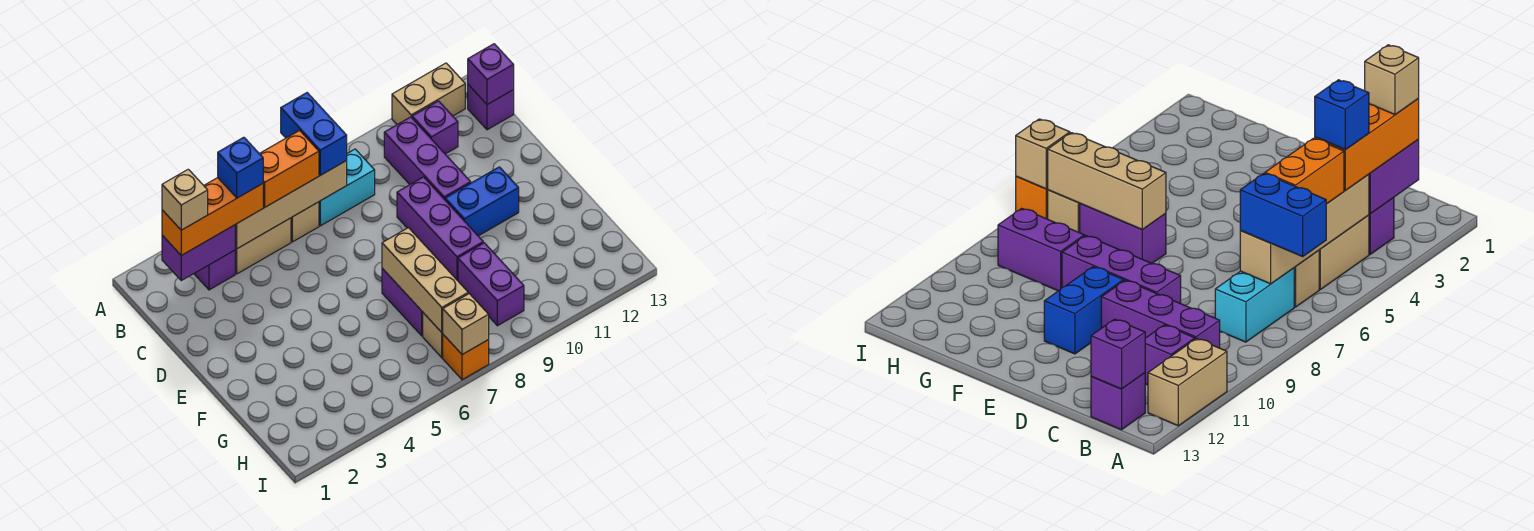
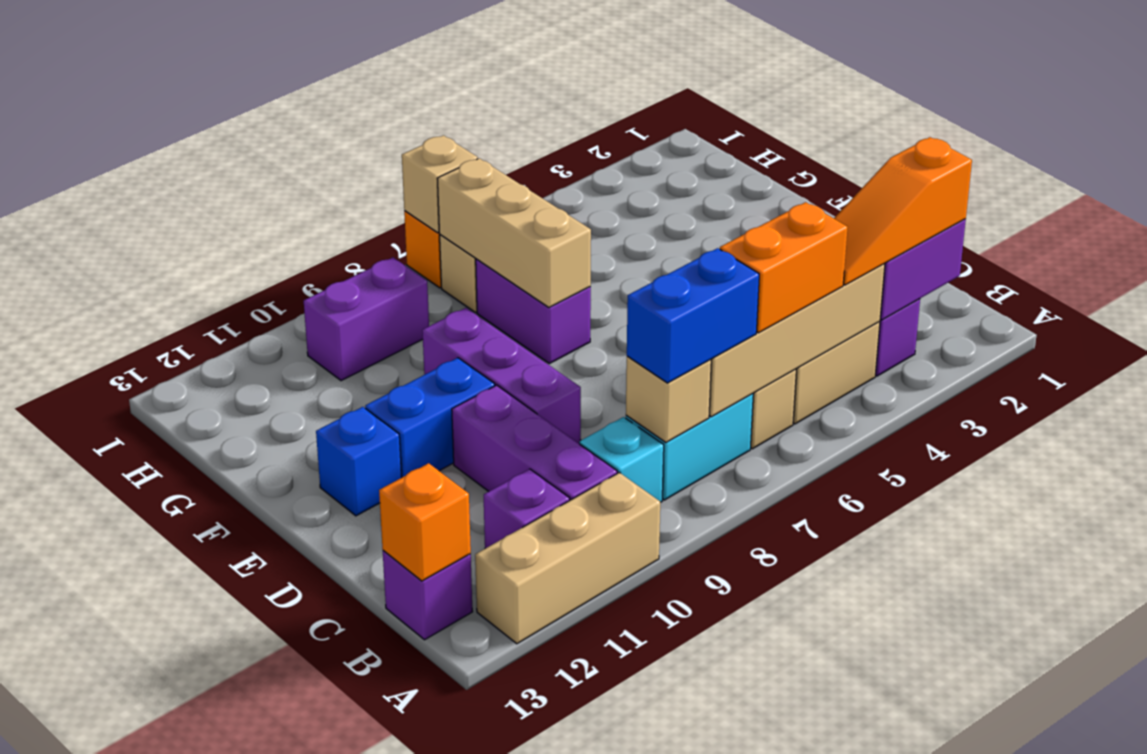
blue 1x2 brick [281,93,347,175] -> blue 1x2 brick turned to [627,248,759,383]
tan 1x2 brick [392,63,465,125] -> tan 1x3 brick [475,473,660,644]
orange 1x3 brick [162,178,263,255] -> orange 1x3 slope [834,137,972,285]
tan 1x1 brick [162,169,208,230] -> tan 1x1 brick moved to [626,356,711,442]
blue 1x1 brick [218,137,263,198] -> blue 1x1 brick moved to [316,407,402,516]
none -> cyan 1x1 brick [580,417,664,502]
purple 1x1 brick [468,44,514,105] -> orange 1x1 brick [379,463,471,581]
purple 1x2 brick [458,243,524,326] -> purple 1x2 brick turned to [304,257,429,381]

